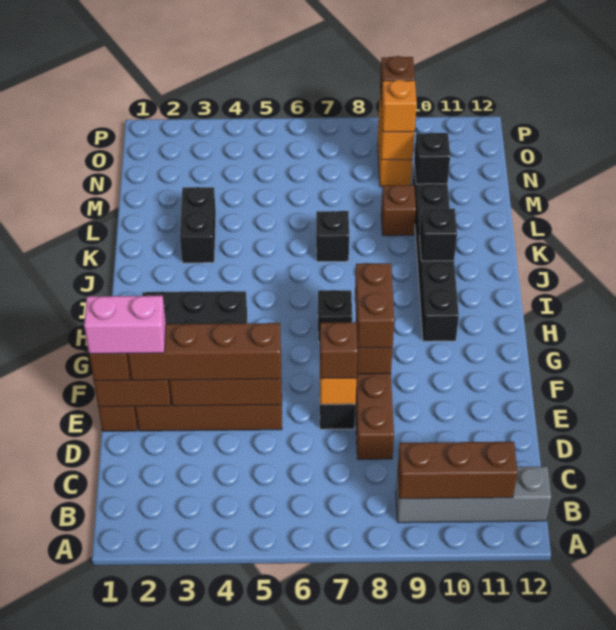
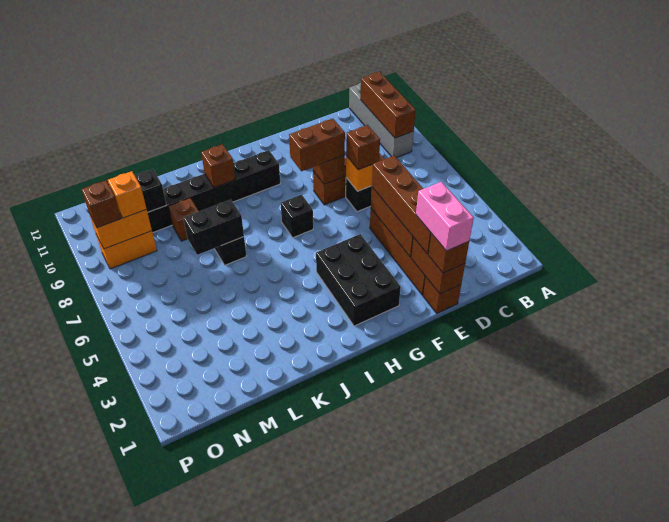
black 1x1 brick [419,209,457,261] -> brown 1x1 brick [201,144,235,188]
black 1x2 brick [180,187,216,263] -> black 1x2 brick moved to [183,200,244,255]

